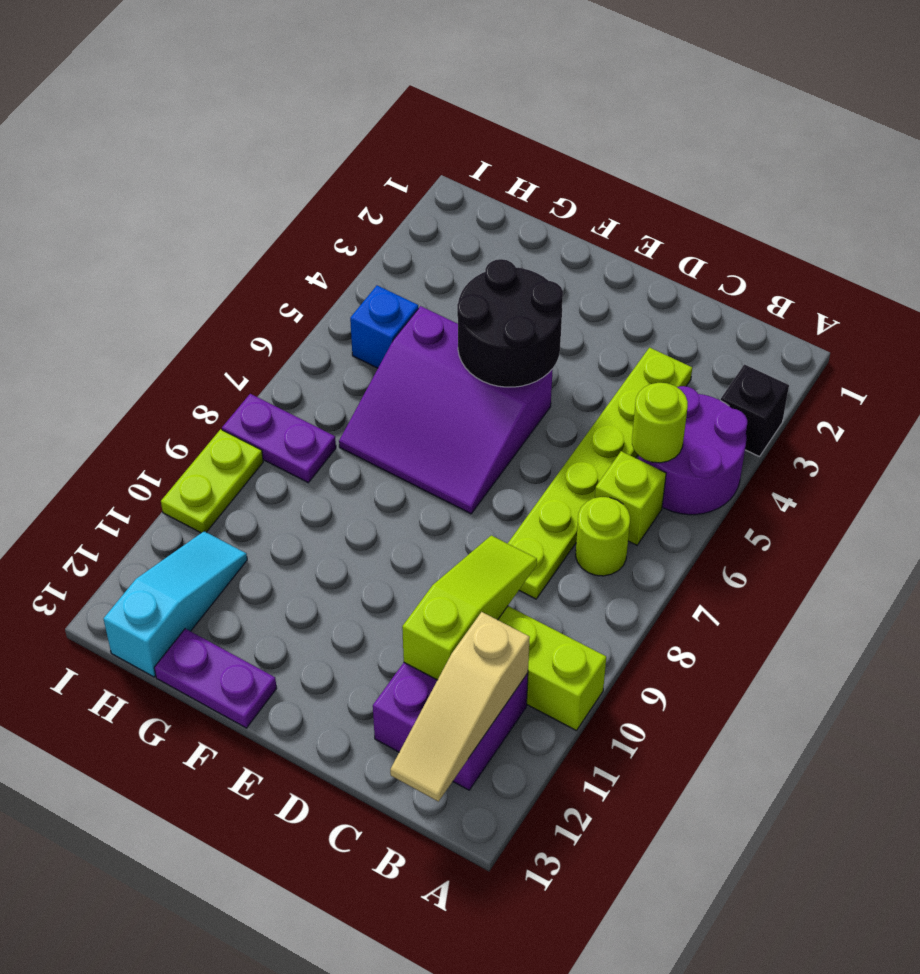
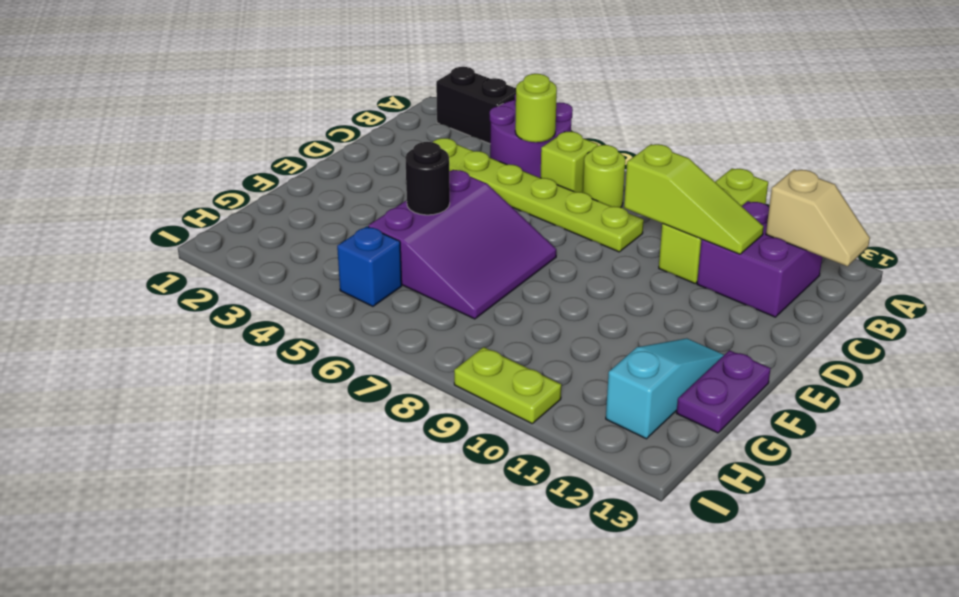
black 1x1 brick [721,364,789,457] -> black 1x2 brick [436,67,516,144]
tan 1x3 slope [390,612,530,802] -> tan 1x2 slope [766,169,870,266]
lime 1x3 slope [402,535,537,680] -> lime 1x3 slope turned to [624,144,764,254]
black 2x2 round brick [457,259,563,387] -> black 1x1 round brick [405,142,450,215]
purple 1x2 plate [222,394,336,483] -> none
cyan 1x3 slope [104,531,247,677] -> cyan 1x3 slope turned to [606,338,724,439]

